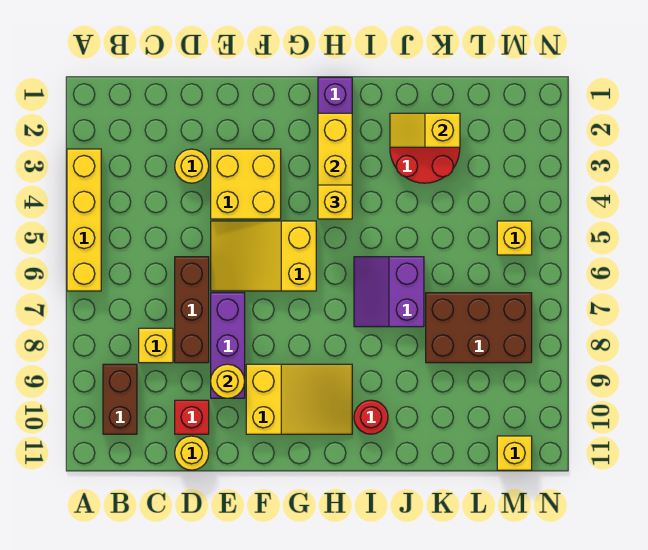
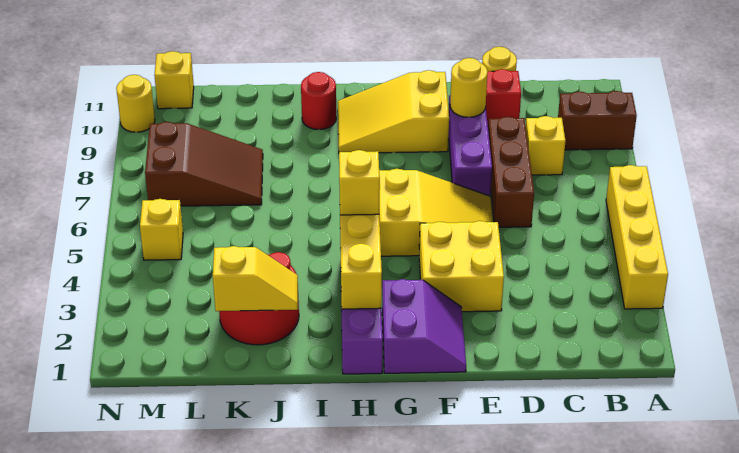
brown 1x2 brick [103,364,137,434] -> brown 1x2 brick turned to [558,91,637,150]
yellow 1x1 round brick [175,149,209,183] -> yellow 1x1 round brick moved to [116,75,155,132]
purple 2x2 slope [354,257,424,327] -> purple 2x2 slope moved to [382,279,466,373]
brown 2x3 brick [426,293,532,363] -> brown 2x3 slope [145,122,263,206]

